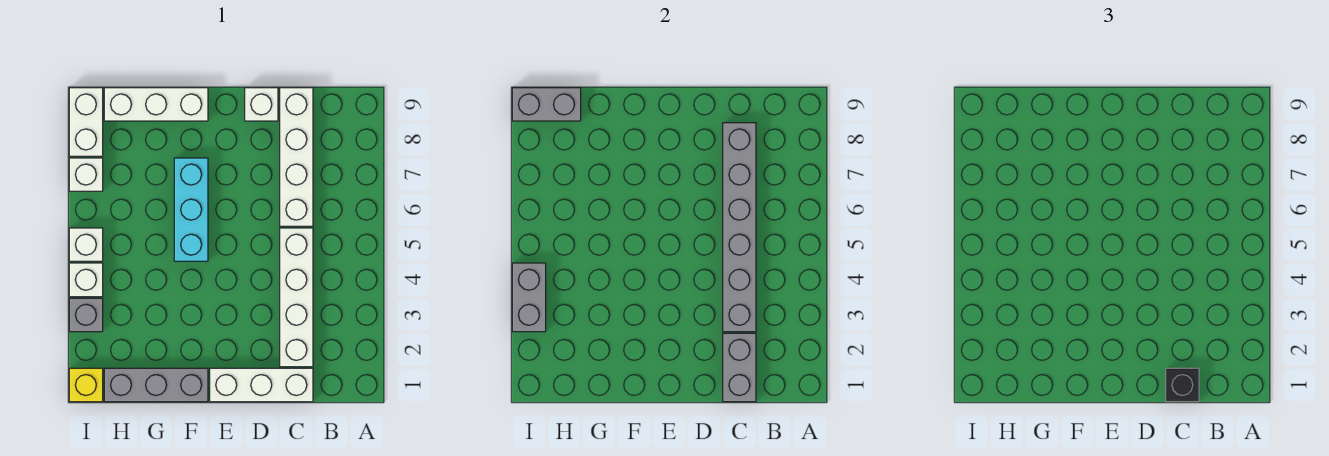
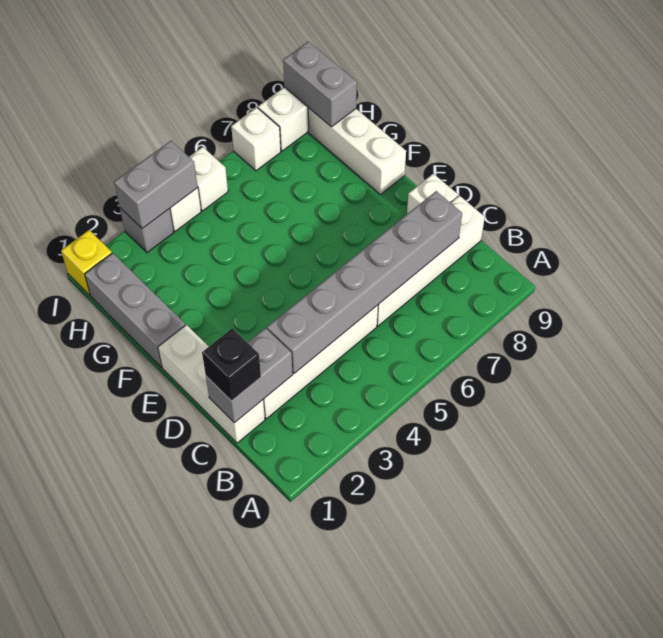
cyan 1x3 brick [174,158,208,261] -> none

